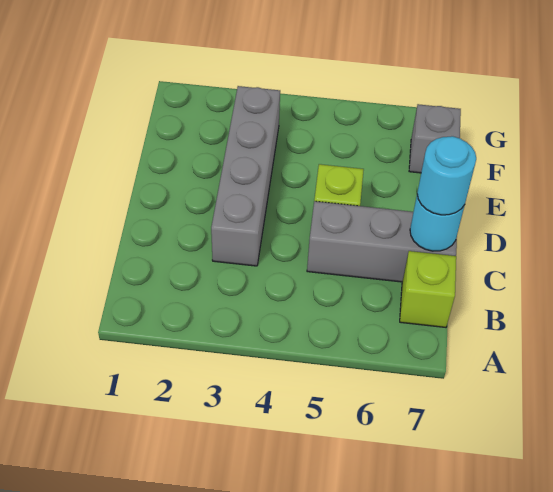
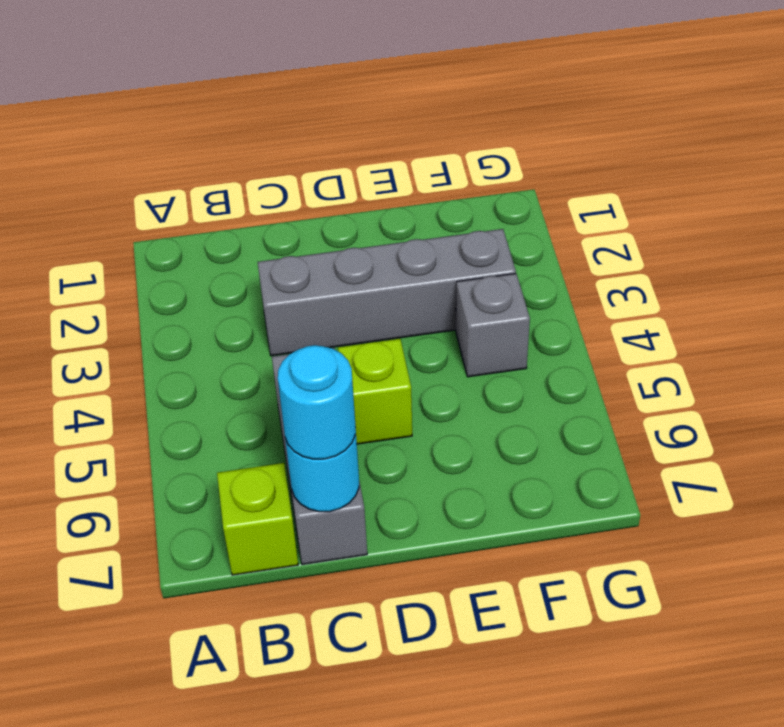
grey 1x1 brick [409,104,461,173] -> grey 1x1 brick moved to [456,274,530,377]

